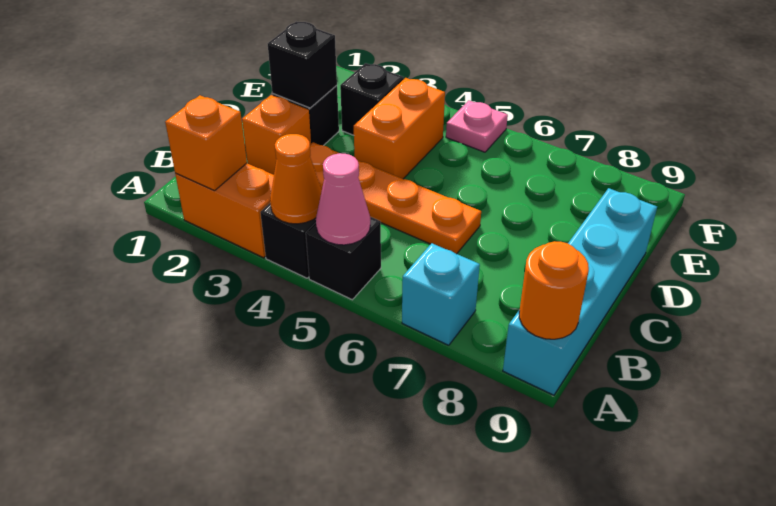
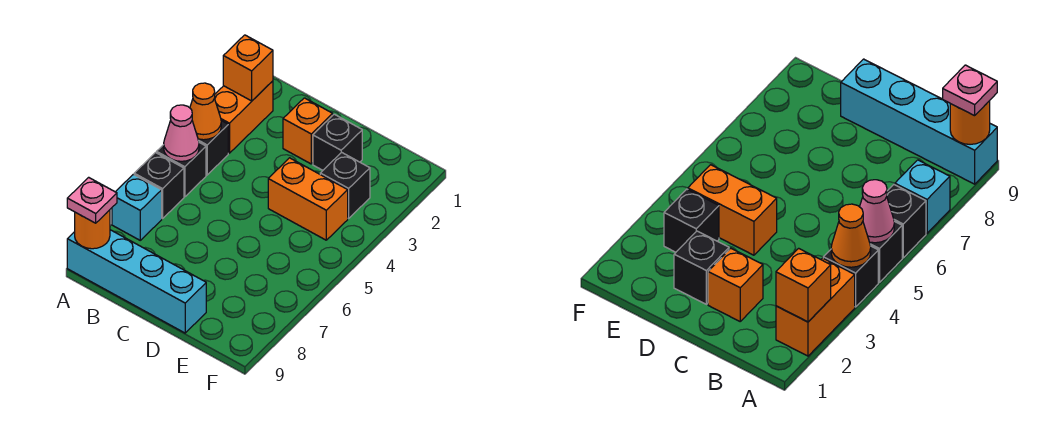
orange 1x4 plate [310,142,481,254] -> none
black 1x1 brick [268,22,337,108] -> black 1x1 brick moved to [134,153,184,219]
pink 1x1 plate [446,100,508,152] -> pink 1x1 plate moved to [67,177,117,223]

